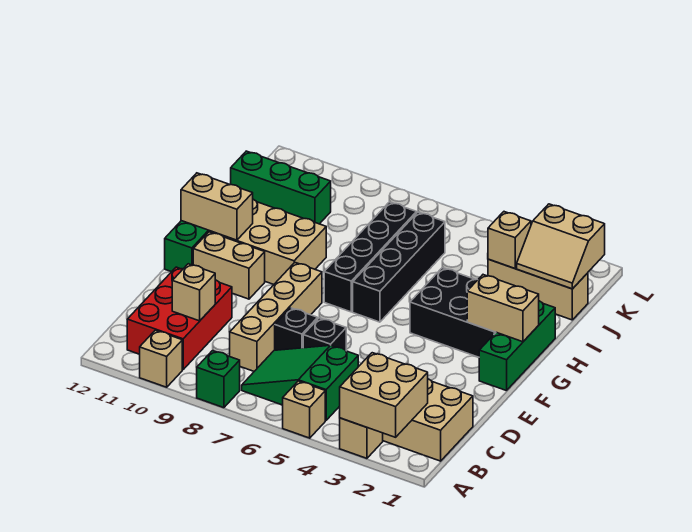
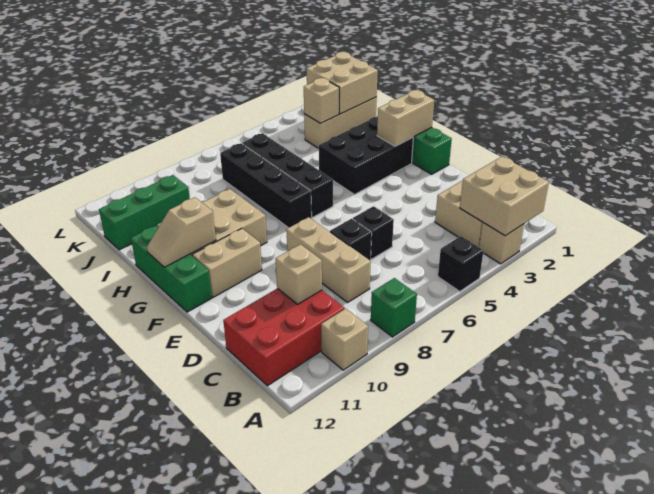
tan 1x1 brick [283,381,325,438] -> black 1x1 brick [438,236,483,291]
green 2x3 slope [242,345,358,420] -> none
red 2x3 brick [127,267,232,370] -> red 2x3 brick turned to [223,288,345,386]
tan 1x4 brick [230,263,322,371] -> tan 1x3 brick [286,217,371,302]
tan 1x2 brick [181,173,253,240] -> tan 1x2 slope [147,197,216,267]
tan 2x2 slope [517,204,605,289] -> tan 2x2 brick [307,52,378,114]

